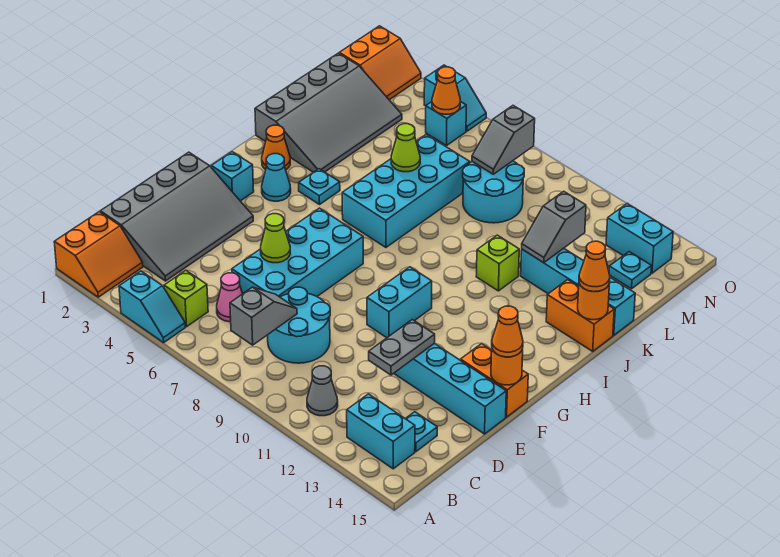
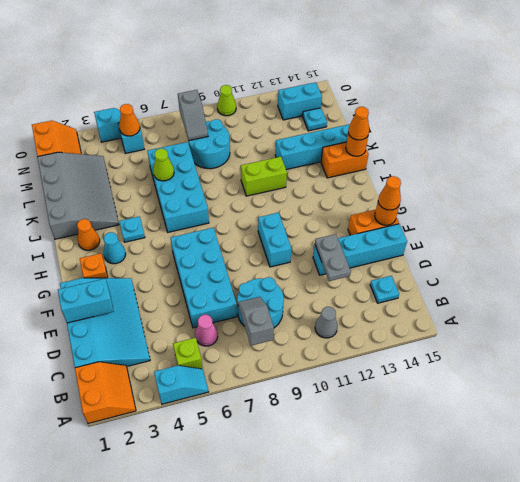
cyan 1x2 brick [347,394,415,469] -> cyan 1x2 brick moved to [58,279,114,323]
grey 3x4 slope [100,152,253,281] -> cyan 3x4 slope [60,278,150,368]
lime 1x1 cone [261,214,290,263] -> lime 1x1 cone moved to [217,85,236,116]
cyan 1x1 brick [211,152,254,201] -> orange 1x1 brick [80,253,108,278]
lime 1x1 brick [476,235,519,291] -> lime 1x2 brick [241,157,287,196]
grey 1x2 slope [522,191,586,263] -> none

